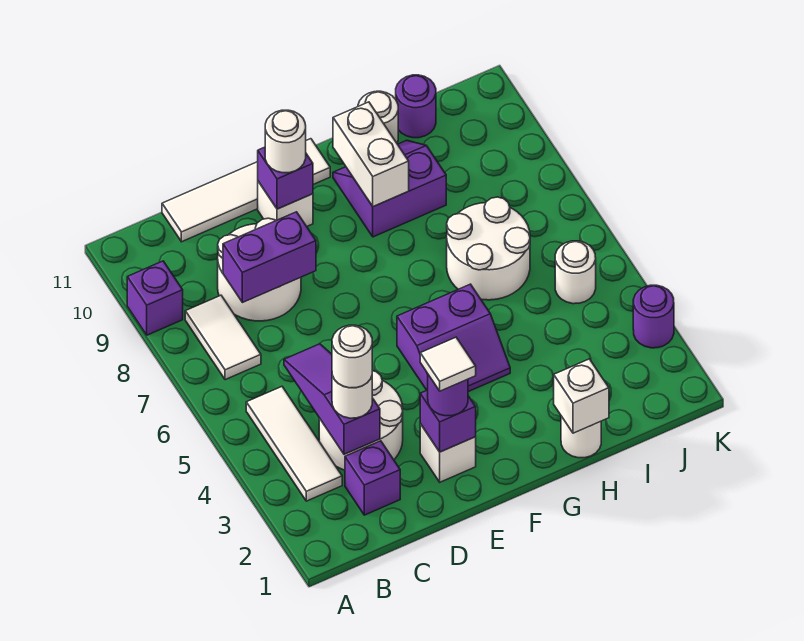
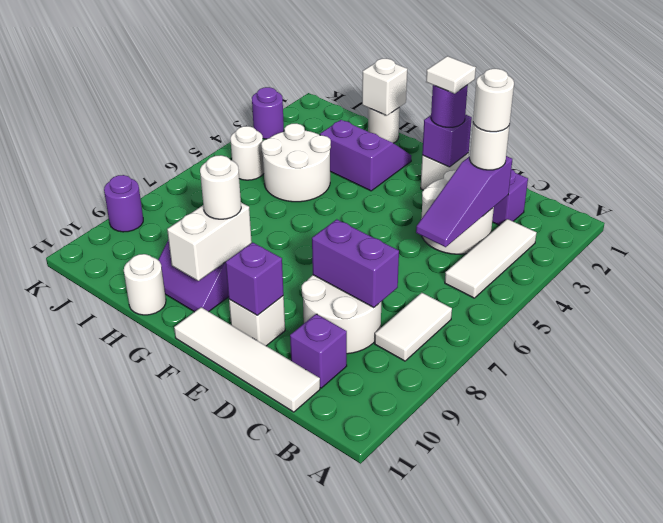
purple 1x1 brick [127,261,183,335] -> purple 1x1 brick moved to [290,314,347,388]
white 1x1 round brick [265,110,306,173] -> white 1x1 round brick moved to [200,155,241,219]
purple 2x2 slope [397,284,510,392] -> purple 2x2 slope moved to [320,120,411,191]
white 2x2 round brick [447,197,530,300] -> white 2x2 round brick moved to [261,123,331,202]
purple 1x1 round brick [396,75,436,138] -> purple 1x1 round brick moved to [104,175,143,232]

